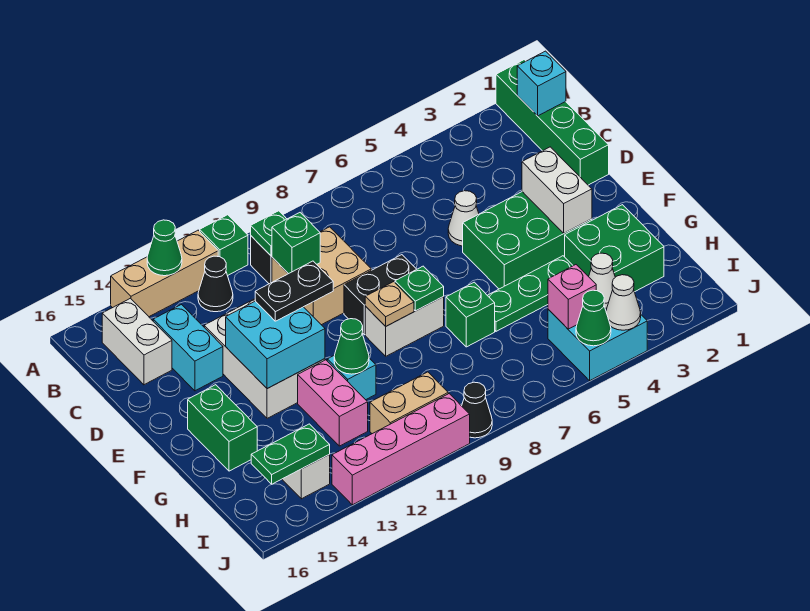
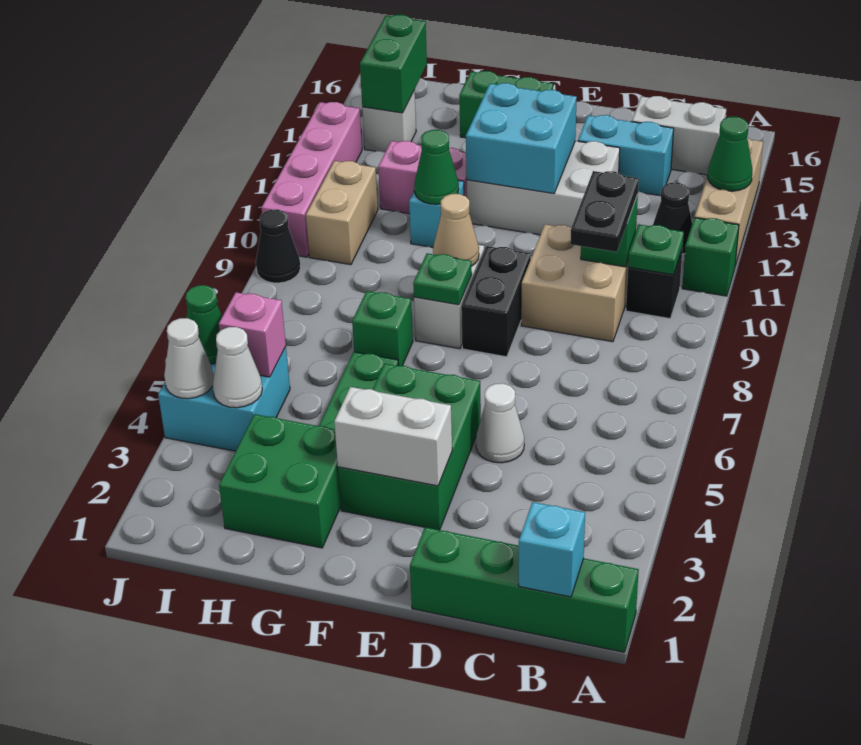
black 1x2 plate [255,261,333,321] -> black 1x2 plate moved to [570,171,639,252]
tan 1x1 plate [365,282,414,326] -> tan 1x1 cone [433,194,479,266]
green 1x2 plate [251,424,330,484] -> green 1x2 brick [360,15,427,113]

